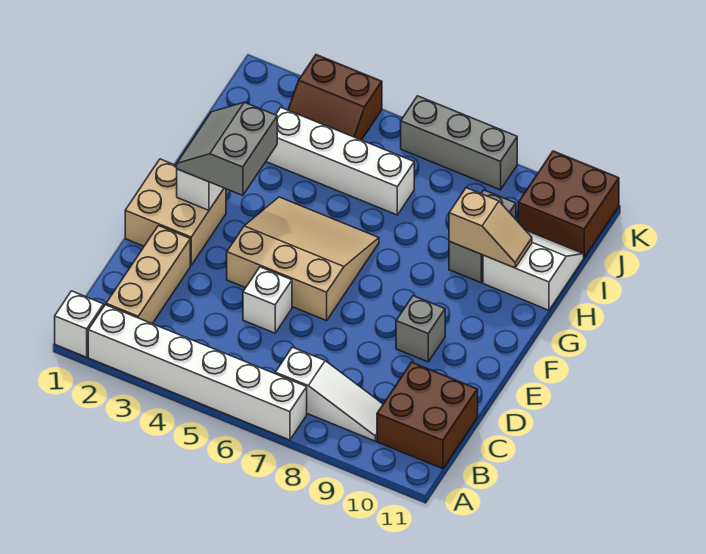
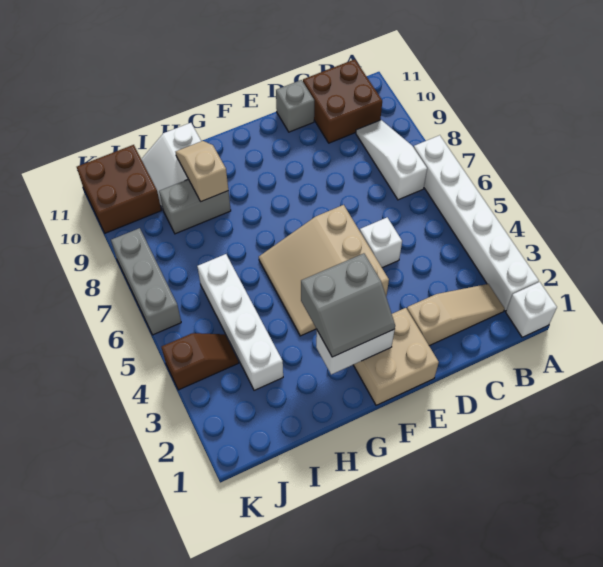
tan 1x3 brick [106,226,190,324] -> tan 1x3 slope [407,284,505,346]
grey 1x1 brick [396,296,445,362] -> grey 1x1 brick moved to [276,80,314,132]
brown 2x2 slope [288,55,382,140] -> brown 1x2 slope [161,333,239,390]

